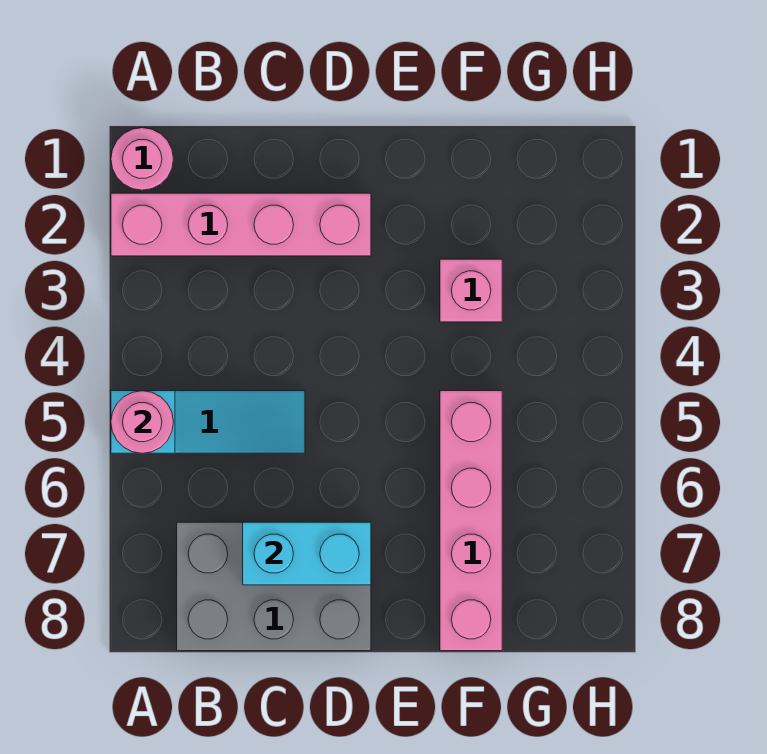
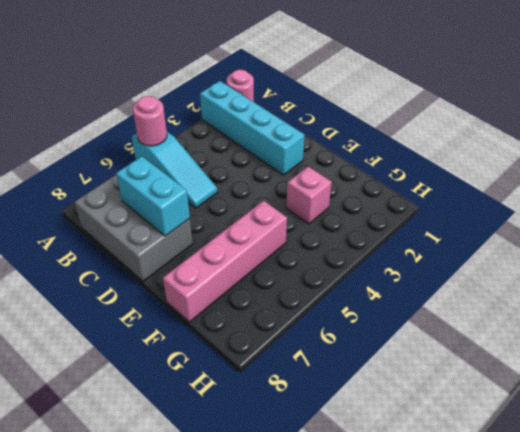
pink 1x4 brick [111,193,371,256] -> cyan 1x4 brick [200,81,304,175]

